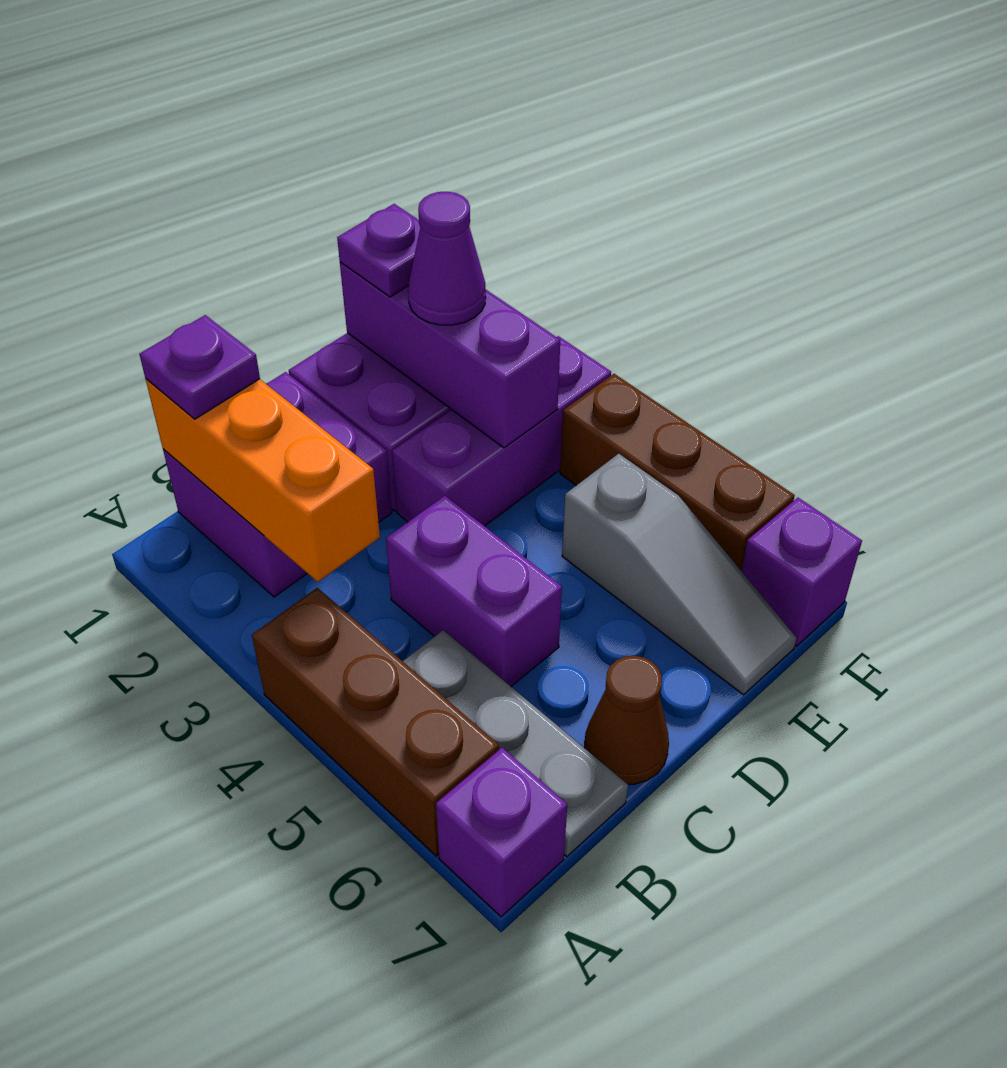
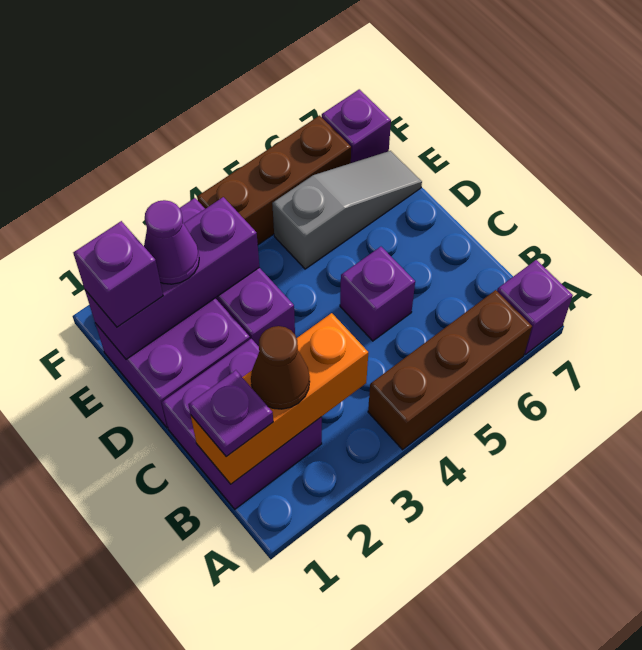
grey 1x3 plate [403,630,628,857] -> none
purple 1x2 brick [386,496,562,686] -> purple 1x1 brick [340,247,415,341]
brown 1x1 cone [585,656,669,784] -> brown 1x1 cone moved to [251,326,310,409]
purple 1x1 plate [337,204,420,297] -> purple 1x1 brick [73,221,163,327]

